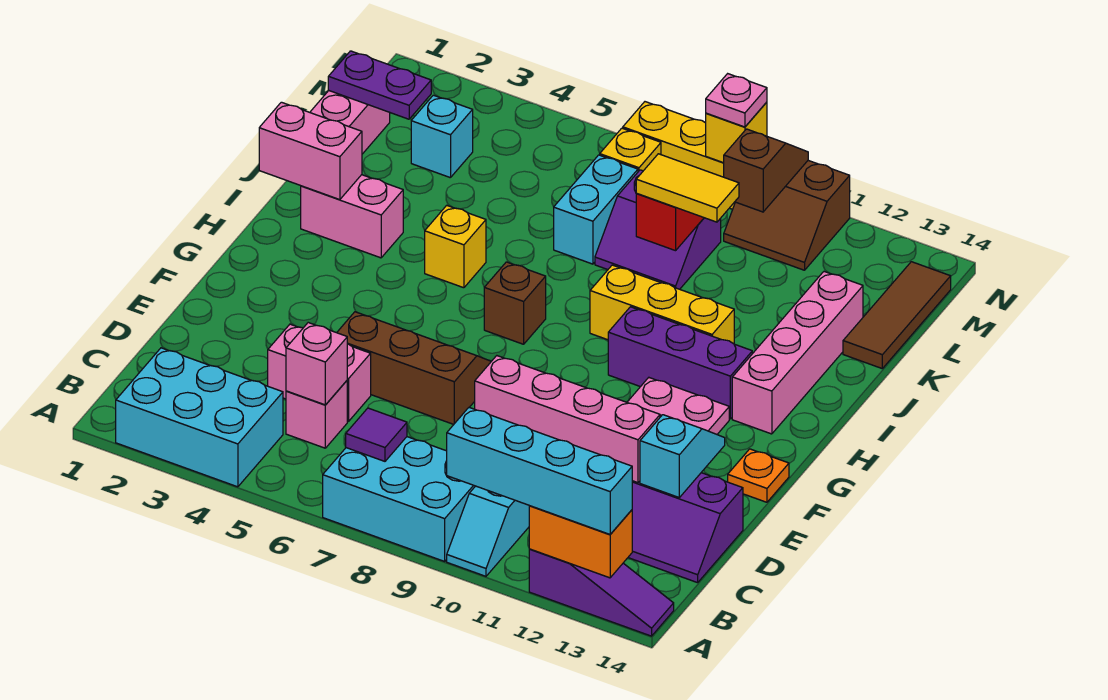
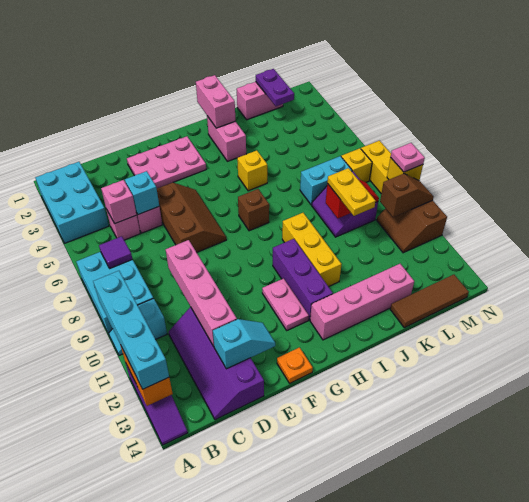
none -> pink 2x3 plate [127,136,206,188]
yellow 1x2 tile [636,154,739,222] -> yellow 1x2 plate [327,168,376,216]
cyan 1x1 brick [411,95,473,178] -> cyan 1x1 brick moved to [125,171,159,214]

